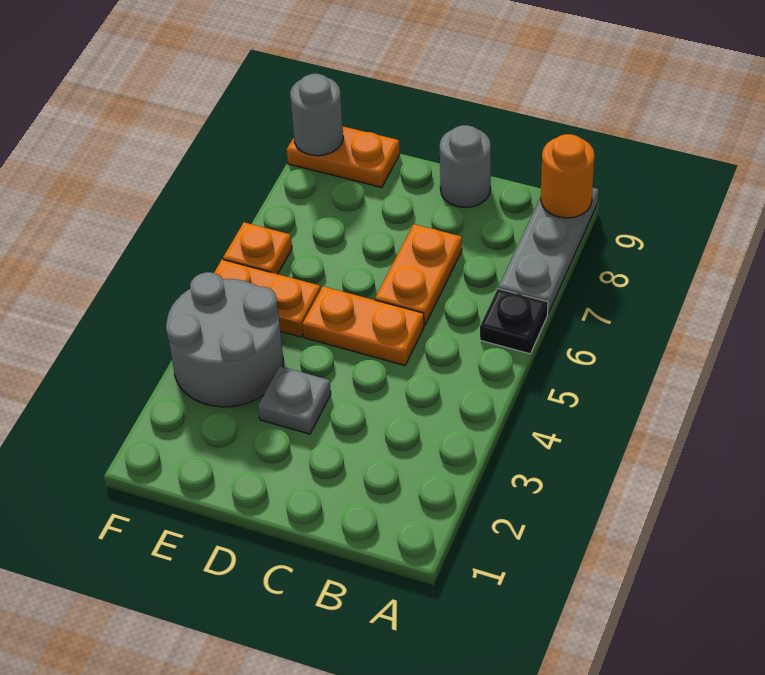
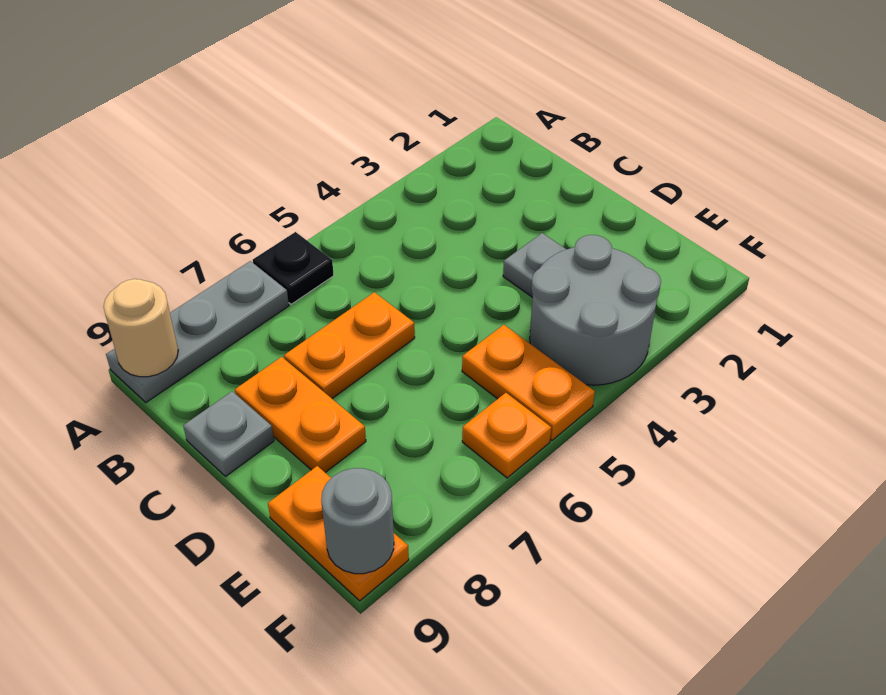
orange 1x1 round brick [541,134,595,218] -> tan 1x1 round brick [104,279,178,377]
orange 1x2 plate [303,286,424,365] -> orange 1x2 plate moved to [235,357,366,473]
grey 1x1 round brick [440,125,491,208] -> grey 1x1 plate [183,391,274,476]

